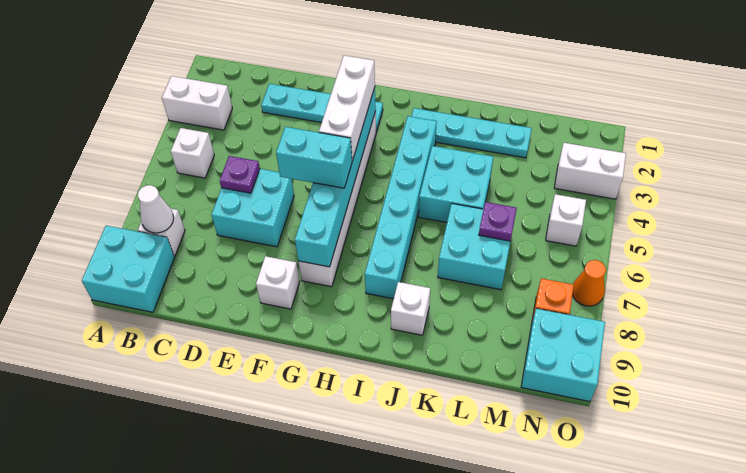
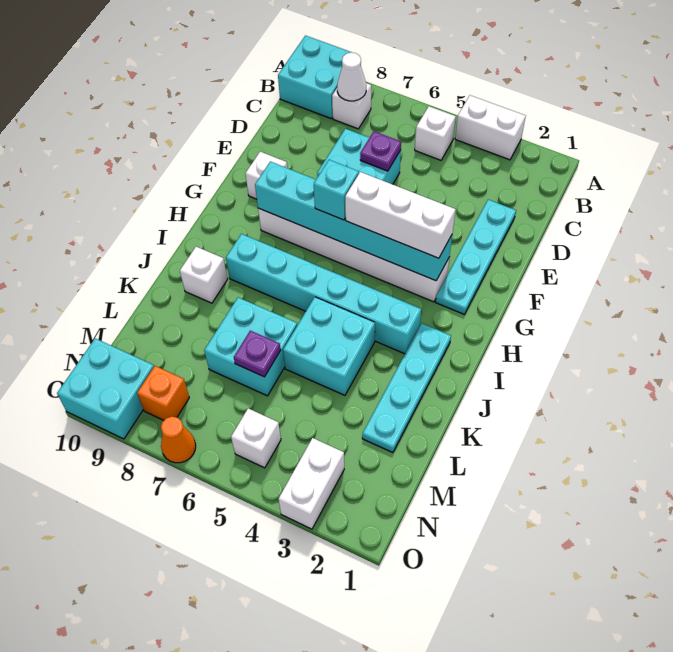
white 1x2 brick [162,76,232,130] -> white 1x2 brick turned to [455,95,526,160]
cyan 1x2 brick [276,127,352,188] -> cyan 1x1 brick [314,160,359,220]

